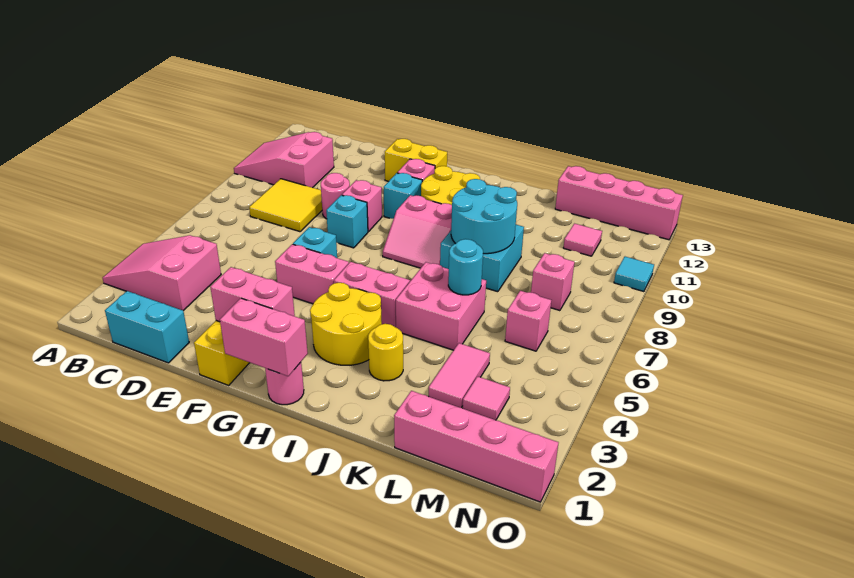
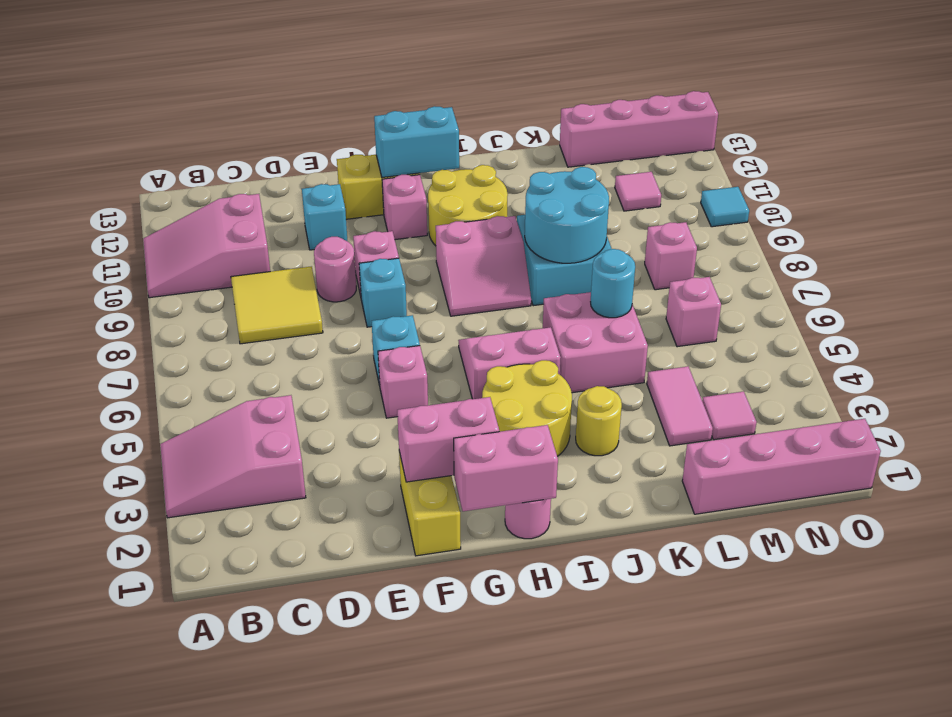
cyan 1x2 brick [105,291,189,363] -> cyan 1x2 brick moved to [374,106,459,177]
pink 1x2 brick [275,244,349,304] -> pink 1x1 brick [378,346,428,418]
cyan 1x1 brick [384,173,422,219] -> cyan 1x1 brick moved to [302,184,347,250]

